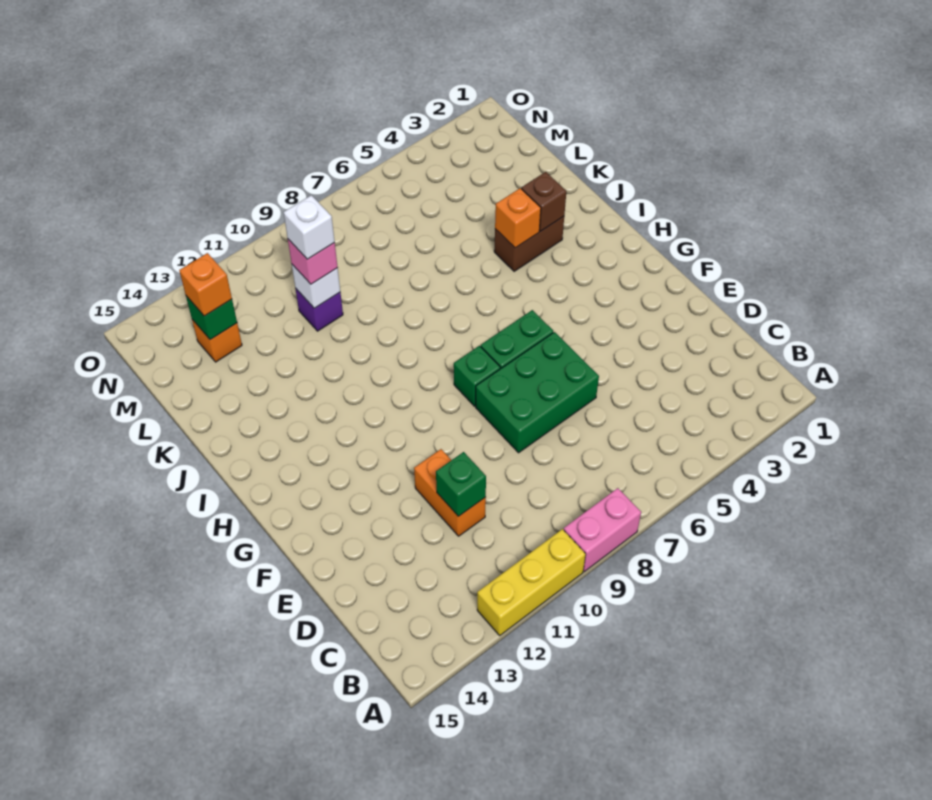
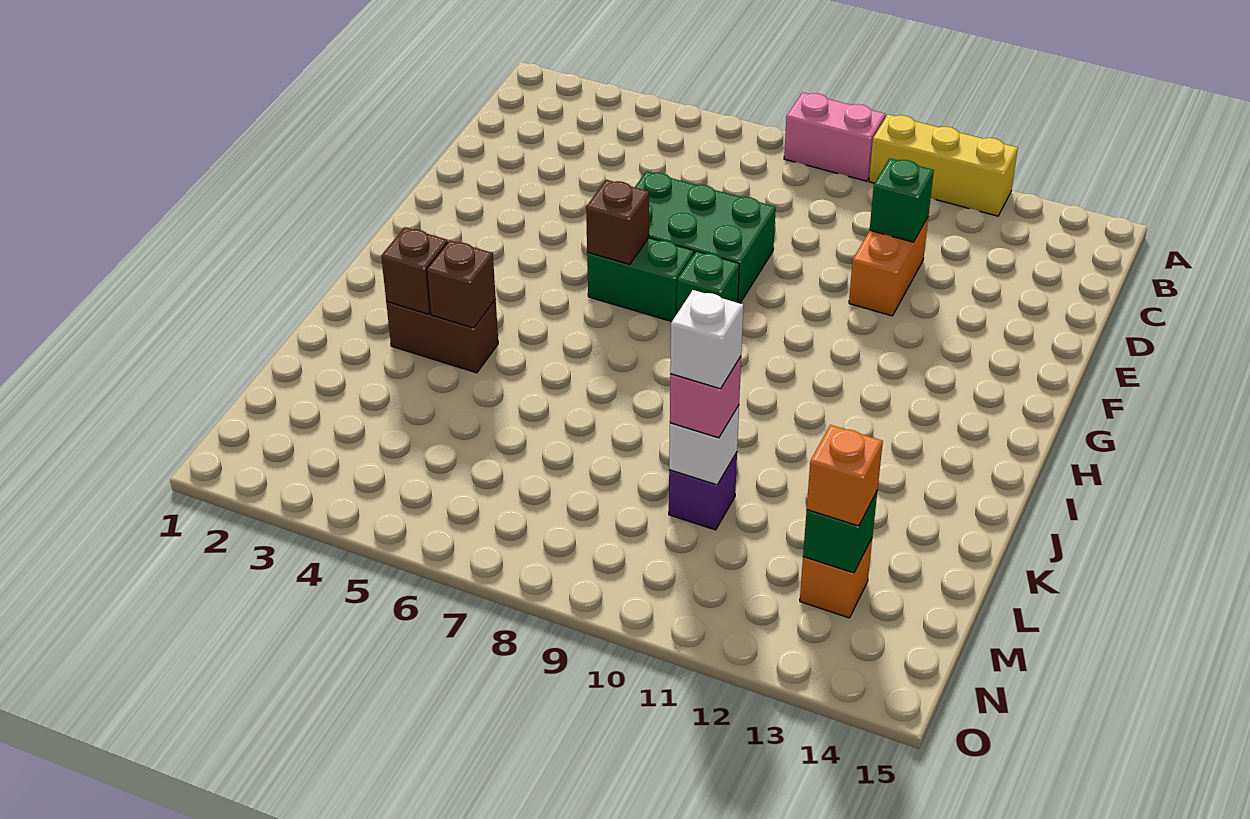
none -> brown 1x1 brick [586,180,649,265]
orange 1x1 brick [495,188,541,248] -> brown 1x1 brick [427,240,496,328]

